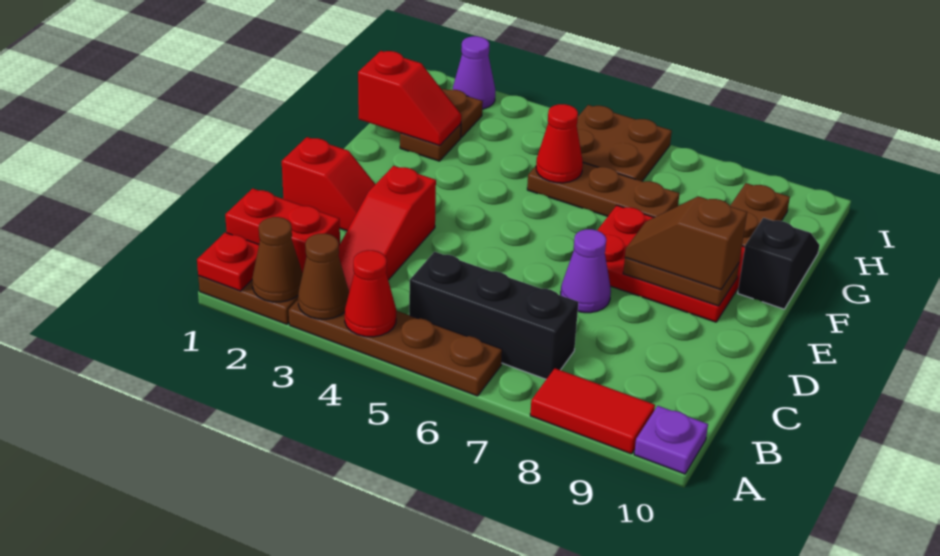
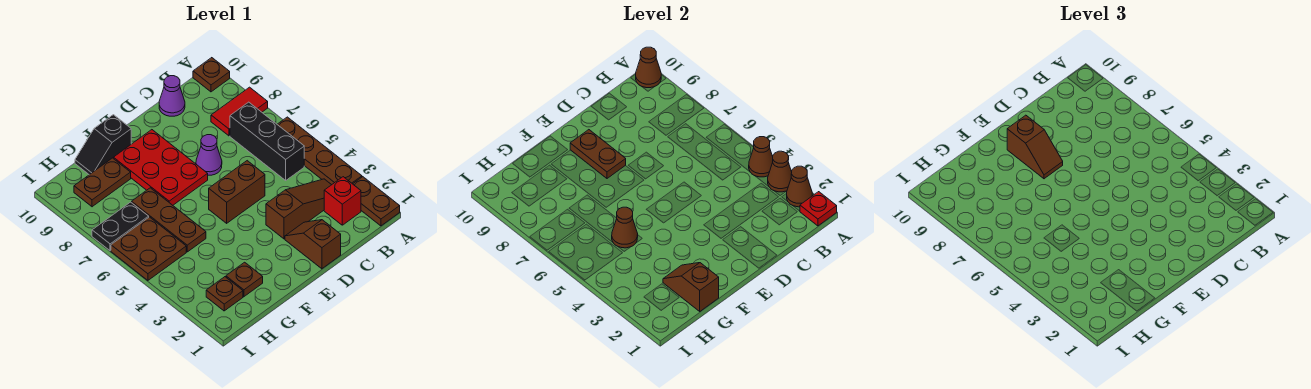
red 1x1 cone [345,250,396,337] -> brown 1x1 cone [749,137,773,177]
red 1x2 tile [530,368,655,454] -> red 1x2 tile turned to [211,87,268,136]
purple 1x1 plate [634,406,708,474] -> brown 1x1 plate [193,58,230,92]
none -> brown 1x1 cone [636,47,661,88]
red 1x2 brick [225,188,340,273] -> red 1x1 brick [324,177,361,225]
red 1x3 slope [338,166,436,291] -> brown 1x3 slope [266,179,331,239]
red 1x2 slope [282,137,375,231] -> brown 1x2 slope [285,220,341,269]
none -> brown 1x2 brick [209,161,265,223]
red 1x2 slope [358,51,461,146] -> brown 1x2 slope [663,263,719,311]
red 1x1 cone [536,104,583,183] -> brown 1x1 cone [612,207,638,248]
none -> black 1x2 plate [92,202,149,251]
purple 1x1 cone [453,36,495,109] -> purple 1x1 cone moved to [159,76,185,116]

